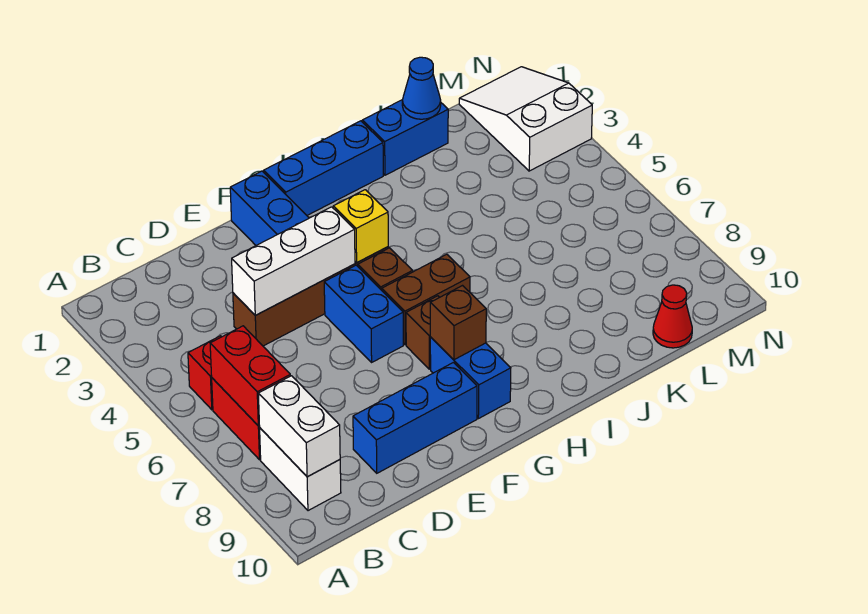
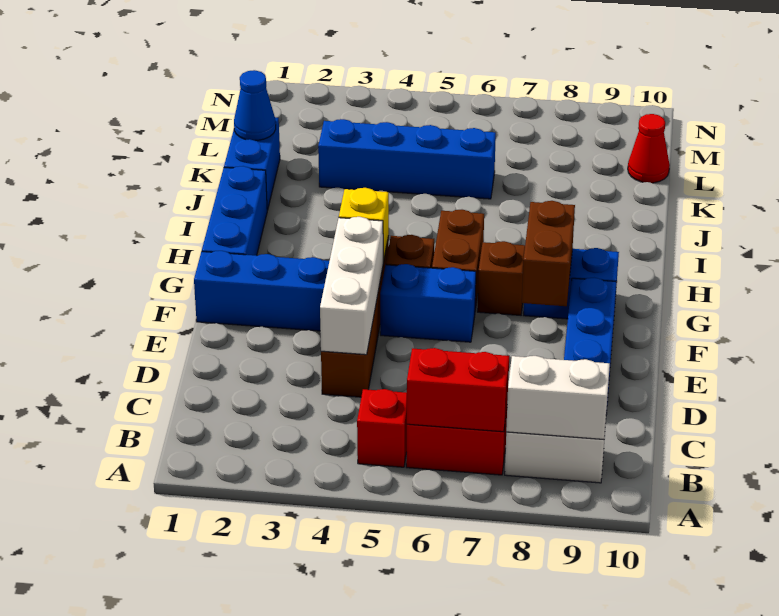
brown 1x1 brick [430,286,486,360] -> brown 1x2 brick [522,201,575,306]
none -> blue 1x4 brick [318,119,496,199]
white 2x3 slope [459,67,592,171] -> none

